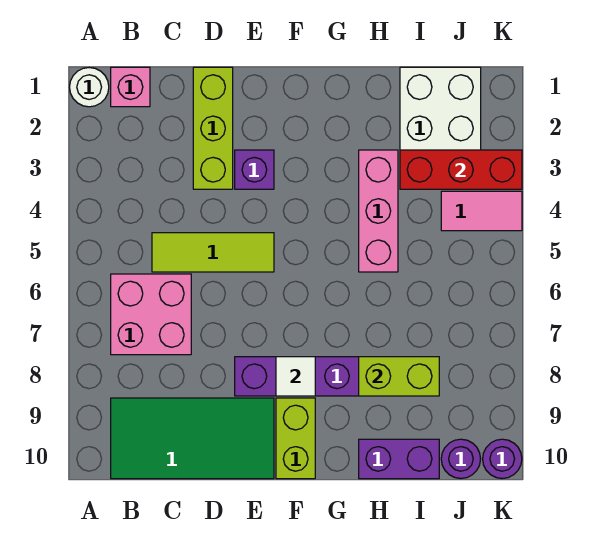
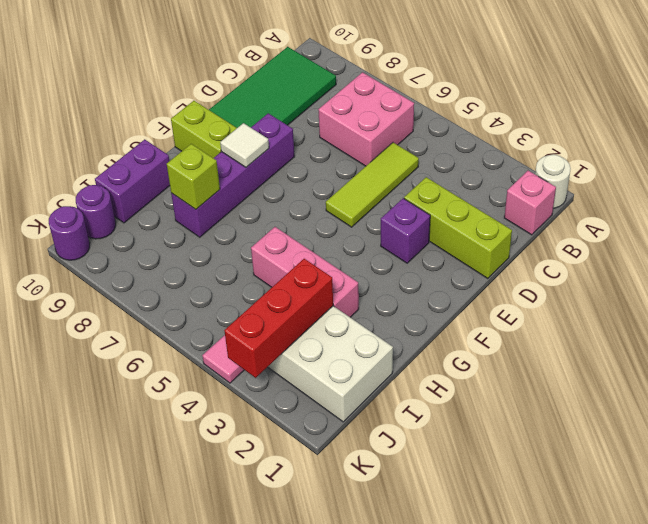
lime 1x2 brick [359,357,439,396] -> lime 1x1 brick [167,144,220,209]

